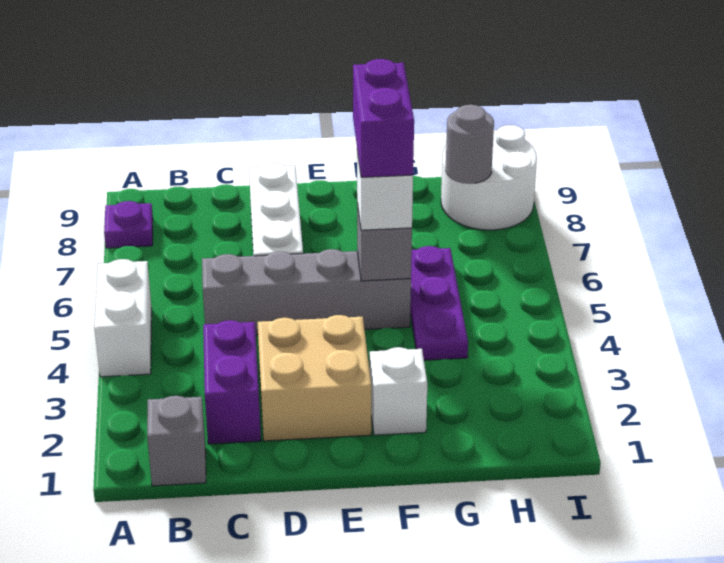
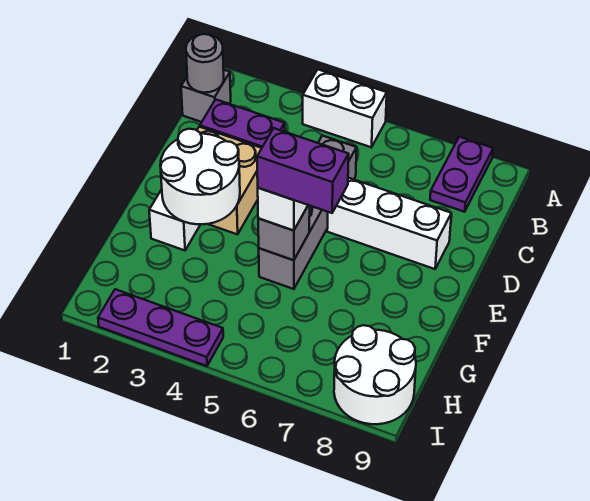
purple 1x1 plate [104,201,153,248] -> purple 1x2 plate [430,137,493,212]
none -> white 2x2 round brick [160,129,240,224]
purple 1x3 plate [410,246,468,360] -> purple 1x3 plate moved to [98,289,223,366]
grey 1x1 round brick [445,105,494,184] -> grey 1x1 round brick moved to [186,34,224,93]

